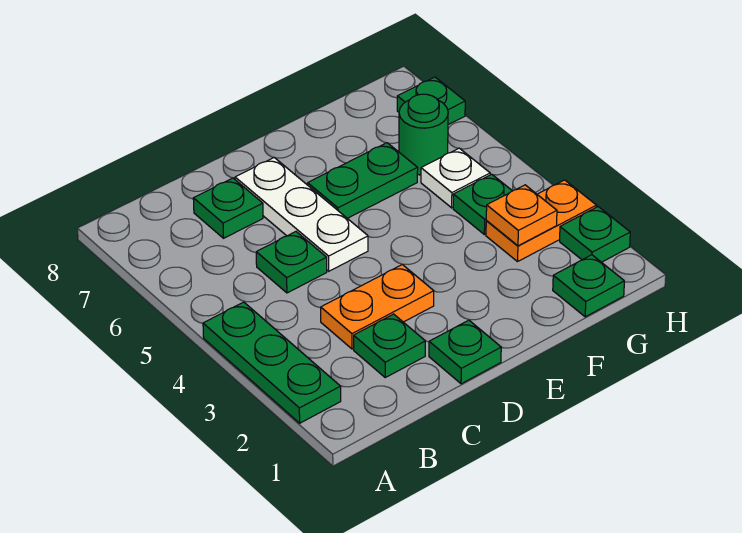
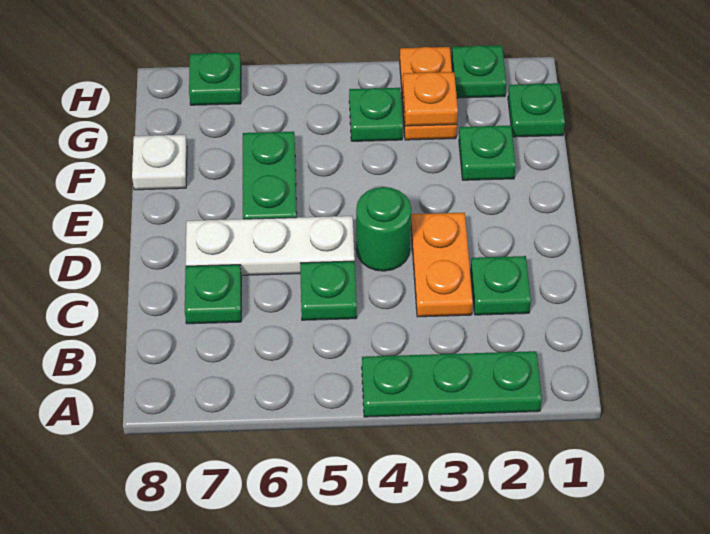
green 1x1 plate [429,320,501,384] -> green 1x1 plate moved to [459,125,516,180]
white 1x1 plate [421,148,490,208] -> white 1x1 plate moved to [132,135,187,190]
green 1x1 round brick [399,94,448,175] -> green 1x1 round brick moved to [356,187,411,271]

